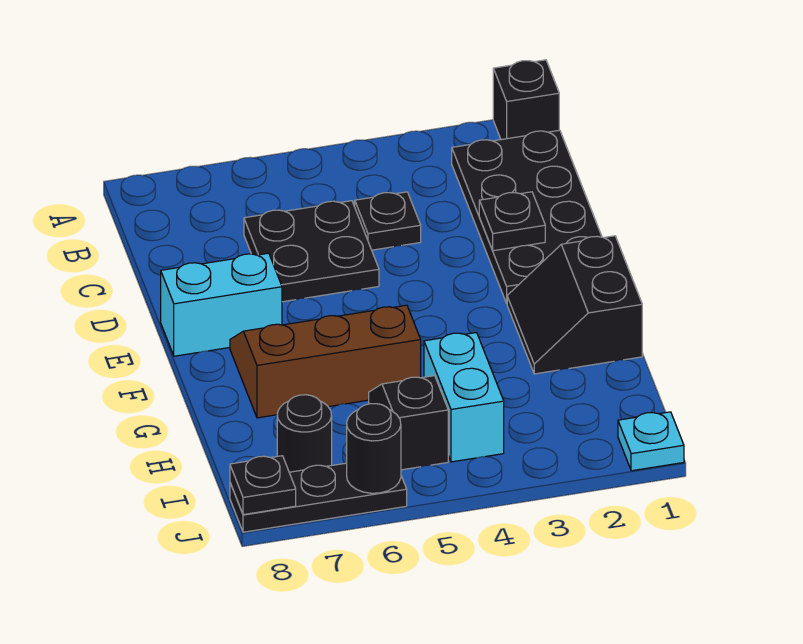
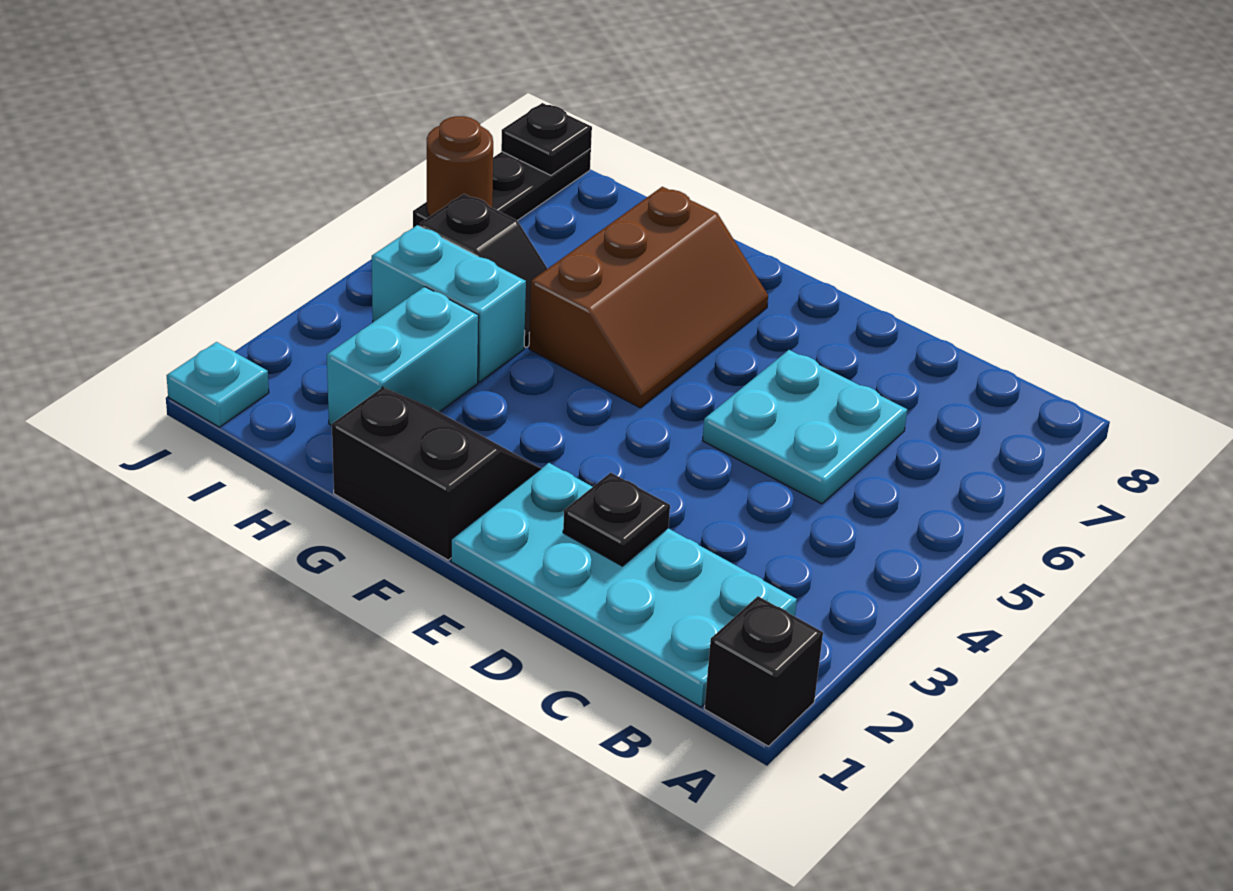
black 2x4 plate [452,130,602,303] -> cyan 2x4 plate [451,463,797,707]
black 1x1 plate [355,192,421,250] -> none
black 2x2 plate [244,201,379,302] -> cyan 2x2 plate [702,350,907,504]
cyan 1x2 brick [161,253,282,356] -> cyan 1x2 brick moved to [327,287,479,425]
black 1x1 round brick [277,395,332,472] -> none
black 1x1 round brick [347,404,401,493] -> brown 1x1 round brick [427,116,493,216]

